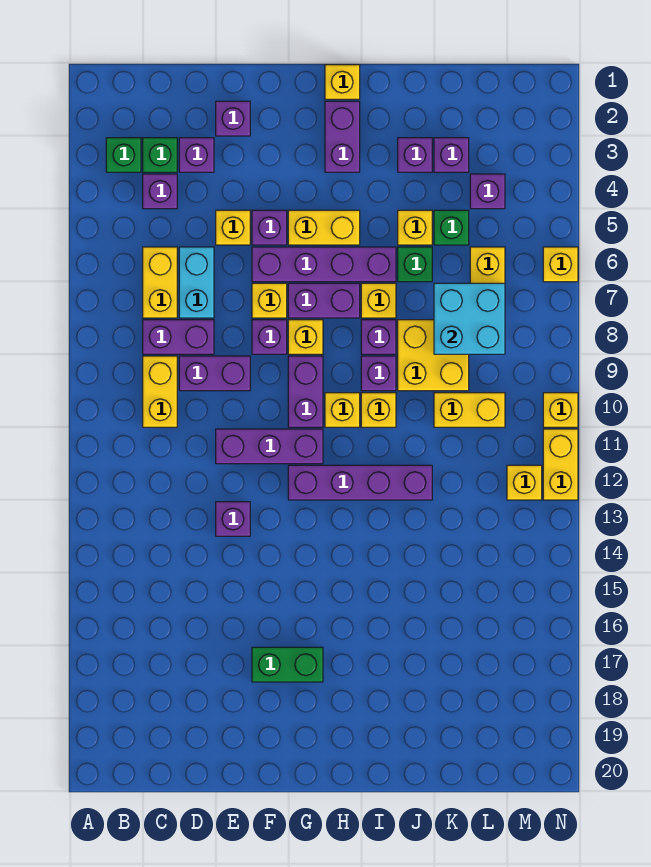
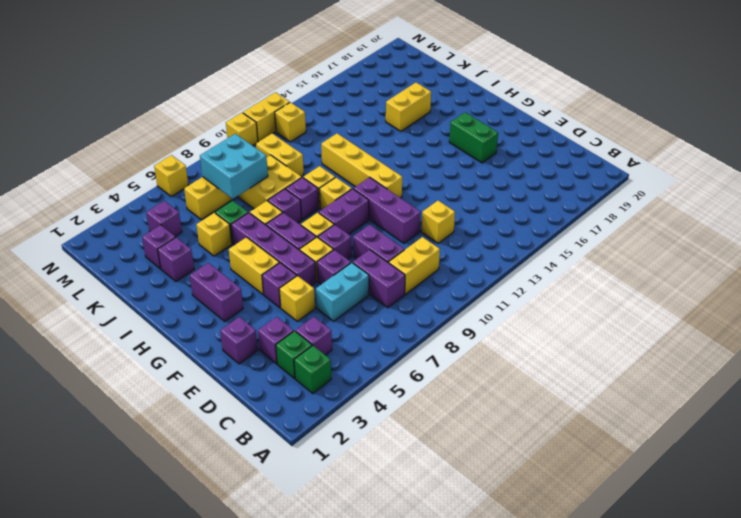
yellow 1x2 brick [143,247,177,318] -> yellow 1x2 brick moved to [386,83,431,131]
purple 1x1 brick [216,502,250,536] -> purple 1x1 brick moved to [317,250,351,284]
purple 1x4 brick [288,465,432,500] -> yellow 1x4 brick [321,133,402,198]
yellow 1x1 brick [325,65,360,99] -> yellow 1x1 brick moved to [421,201,455,243]
purple 1x2 brick [325,101,360,172] -> purple 1x2 brick turned to [190,263,243,321]
green 1x1 brick [434,210,469,245] -> none

